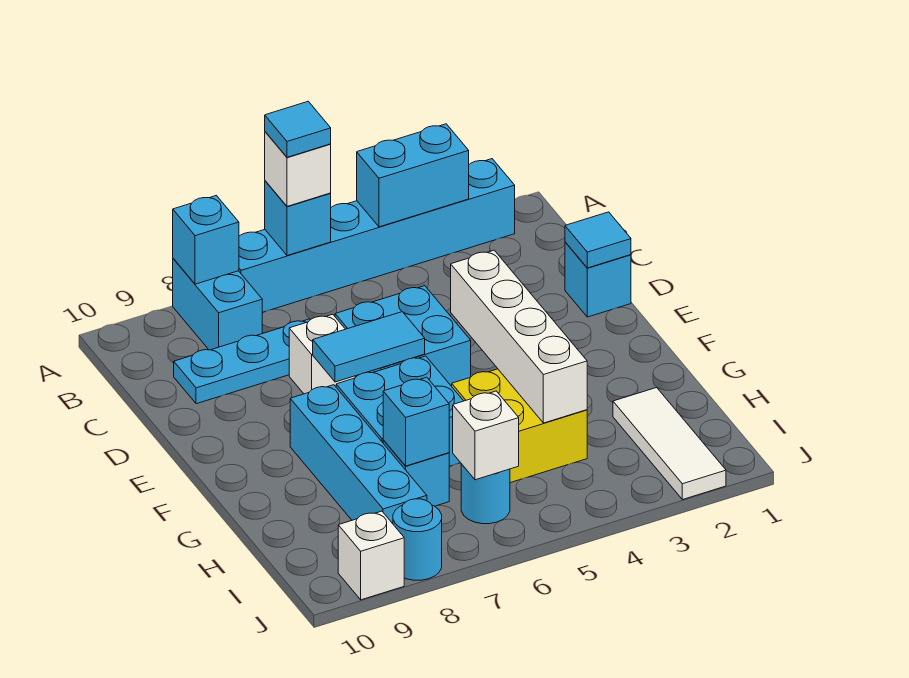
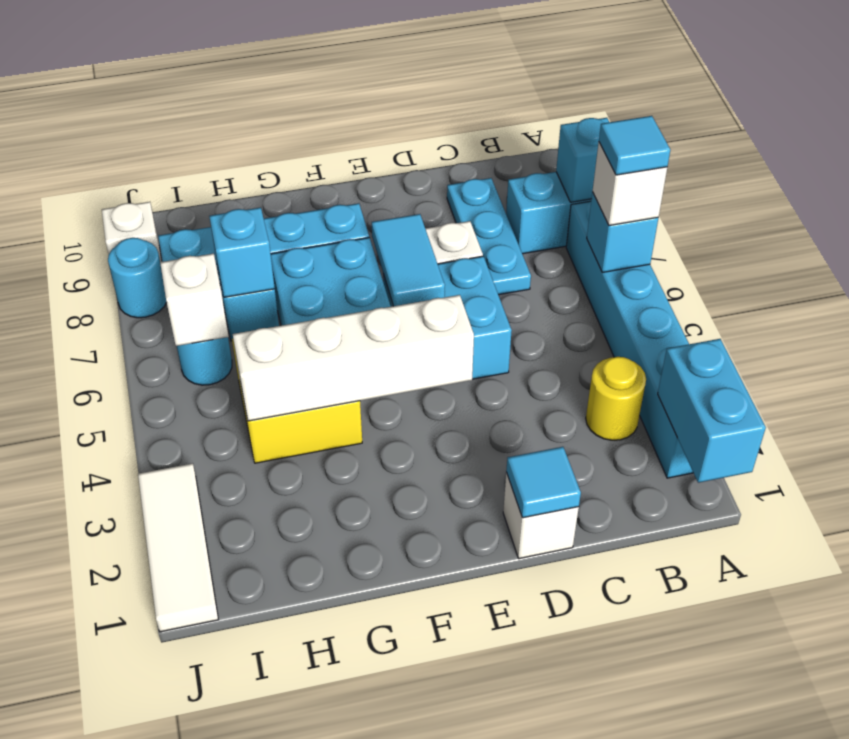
cyan 1x2 brick [357,124,469,227] -> cyan 1x2 brick moved to [658,339,766,483]
none -> yellow 1x1 round brick [586,357,646,440]
cyan 1x1 brick [565,242,631,317] -> white 1x1 brick [503,473,579,559]
white 1x3 tile [613,388,726,500] -> white 1x3 tile turned to [138,463,218,632]

